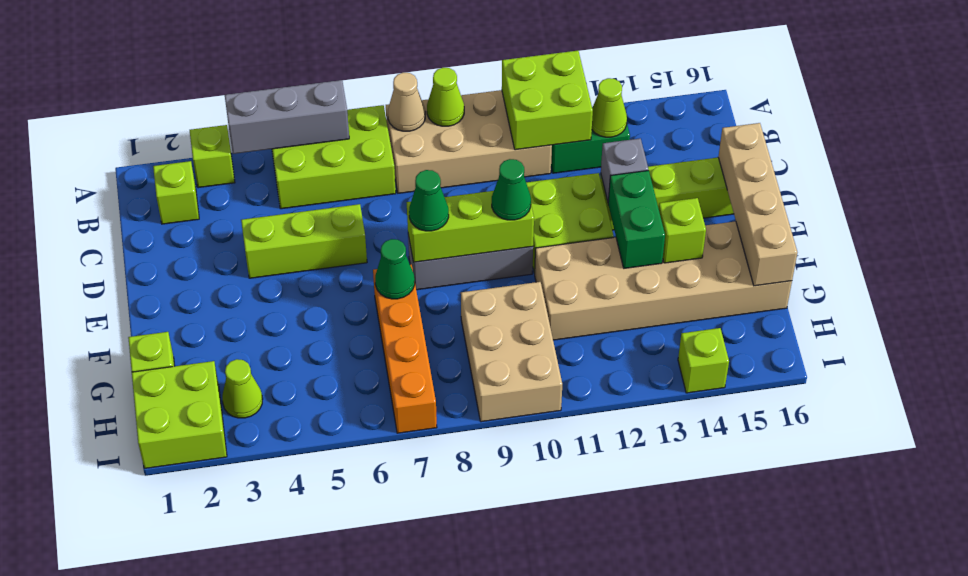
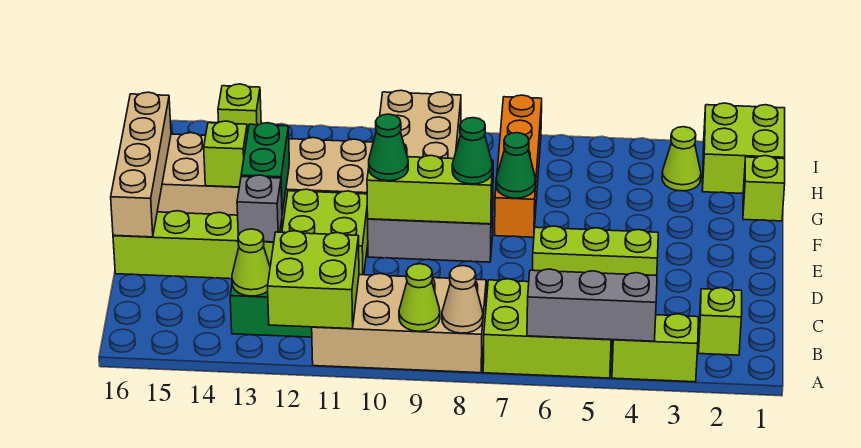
lime 1x1 brick [190,125,235,188] -> lime 1x2 brick [612,314,698,382]

